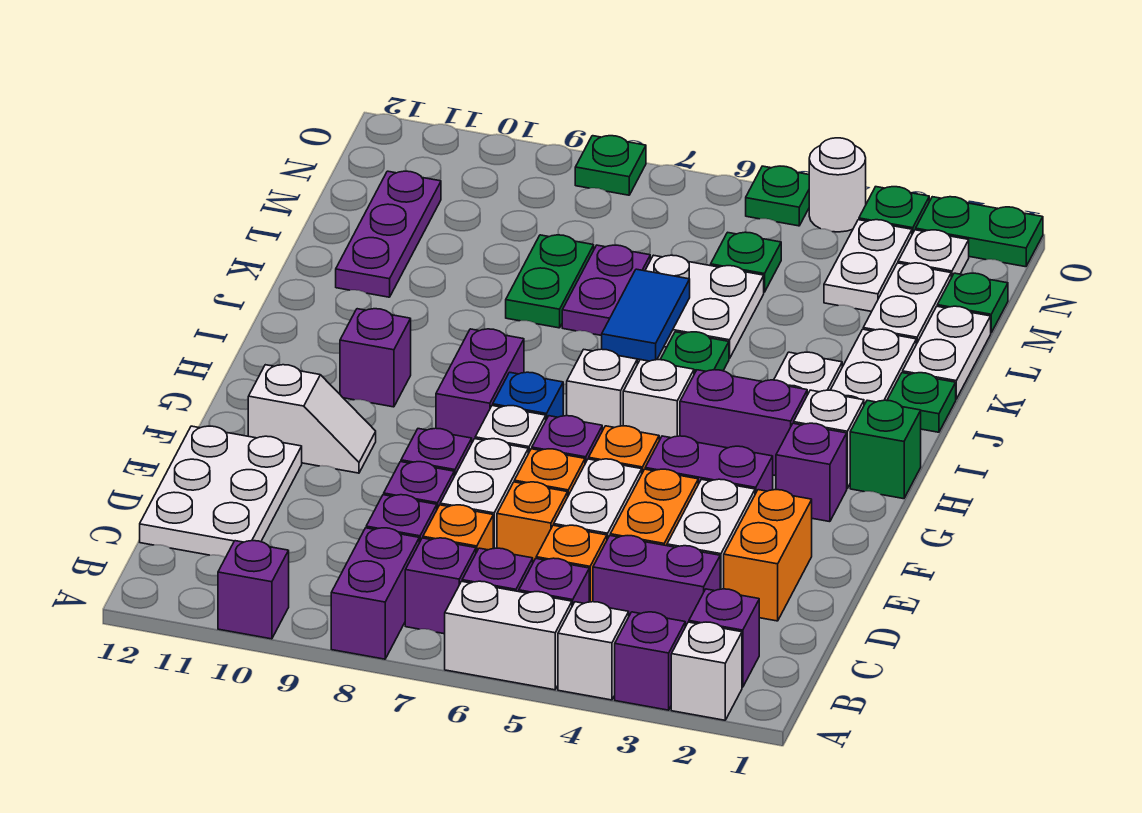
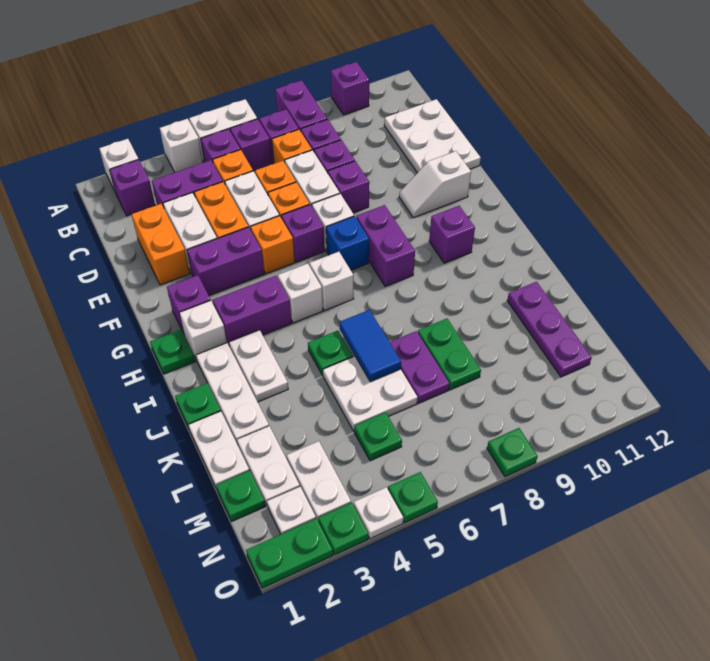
purple 1x1 brick [615,612,685,710] -> none
green 1x1 brick [850,400,921,499] -> green 1x1 plate [150,329,195,374]
white 1x1 round brick [809,138,866,232] -> white 1x1 plate [354,487,403,539]

